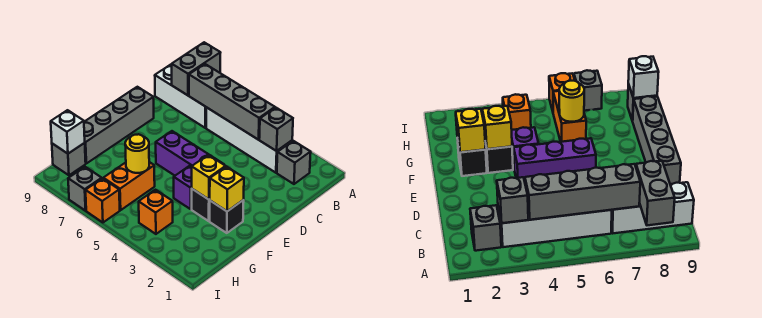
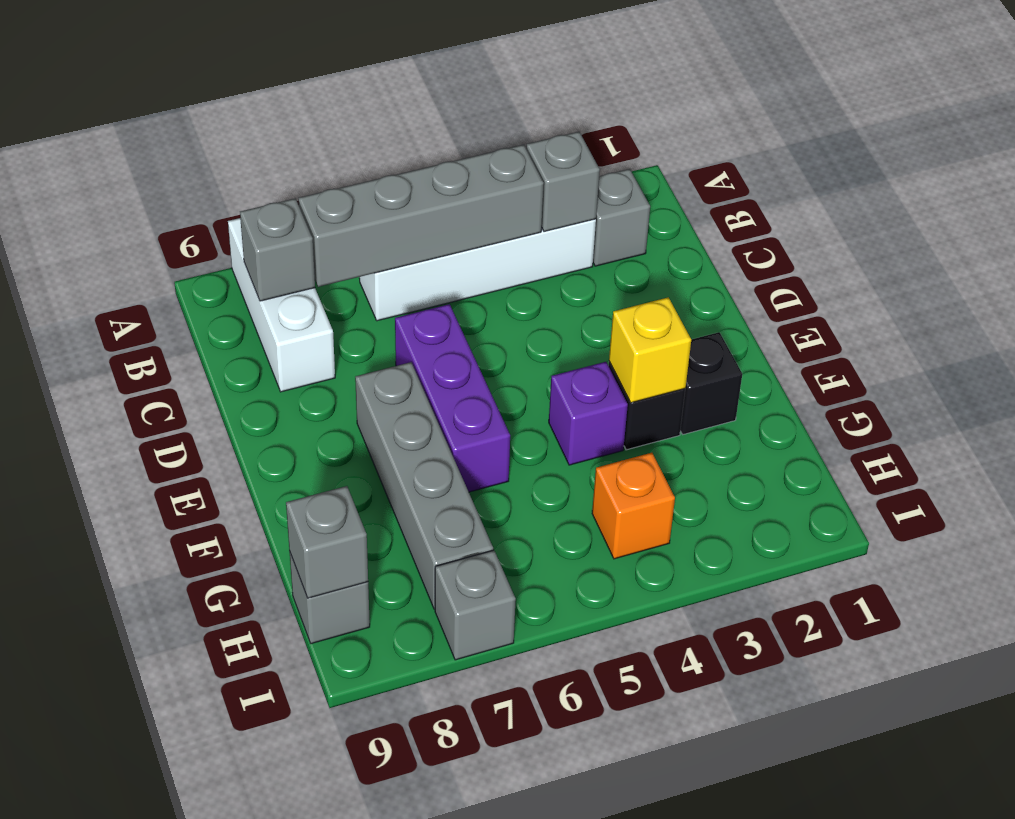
grey 1x2 brick [172,42,221,95] -> grey 1x1 brick [240,198,315,301]
white 1x3 brick [155,65,206,128] -> white 1x3 brick turned to [228,218,335,392]
grey 1x4 brick [84,87,154,163] -> grey 1x4 brick moved to [355,362,493,609]
purple 1x3 brick [156,131,224,176] -> purple 1x3 brick turned to [395,304,510,492]
yellow 1x1 brick [210,167,244,211] -> none
orange 1x2 brick [103,162,155,210] -> none
yellow 1x1 round brick [125,134,149,173] -> none
white 1x1 brick [51,110,85,154] -> grey 1x1 brick [286,486,368,598]
orange 1x1 brick [86,178,120,222] -> none

